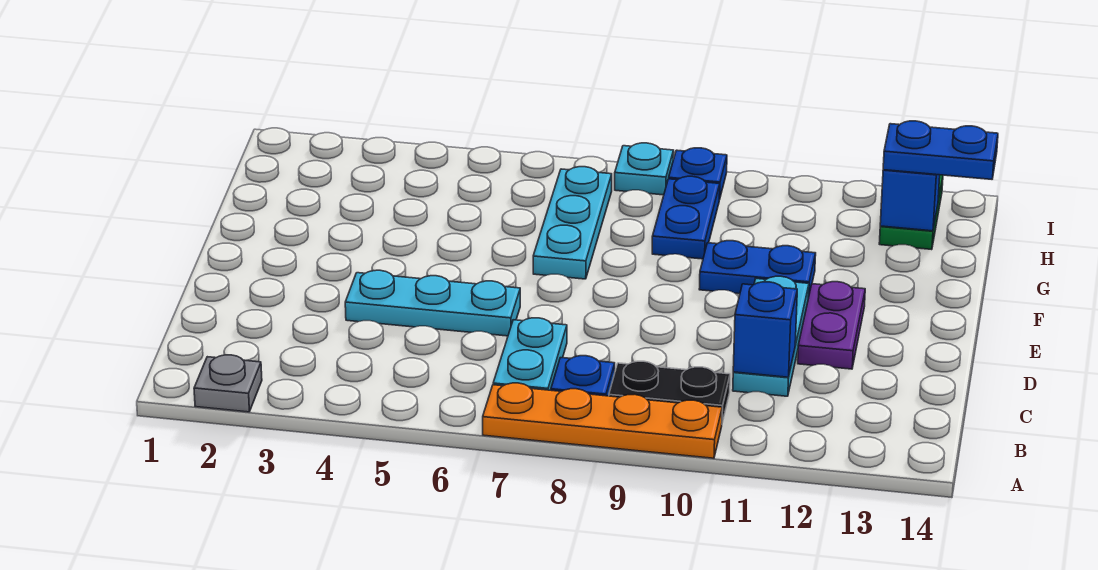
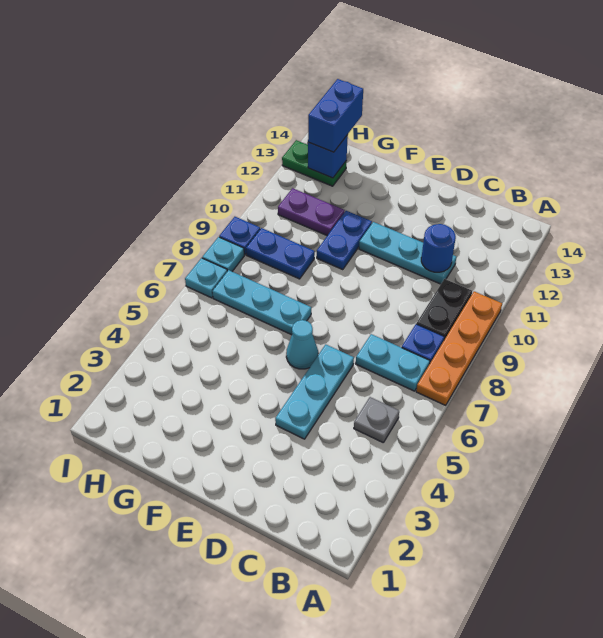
grey 1x1 plate [194,355,262,412] -> grey 1x1 plate moved to [354,397,399,442]
blue 1x1 brick [733,282,797,377] -> blue 1x1 round brick [421,224,456,272]
purple 1x2 plate [798,282,865,369] -> purple 1x2 plate moved to [278,188,345,236]
none -> cyan 1x1 cone [286,320,318,369]
blue 1x2 plate [883,121,998,179] -> blue 1x2 brick [308,79,363,152]
none -> cyan 1x1 plate [185,258,227,298]

